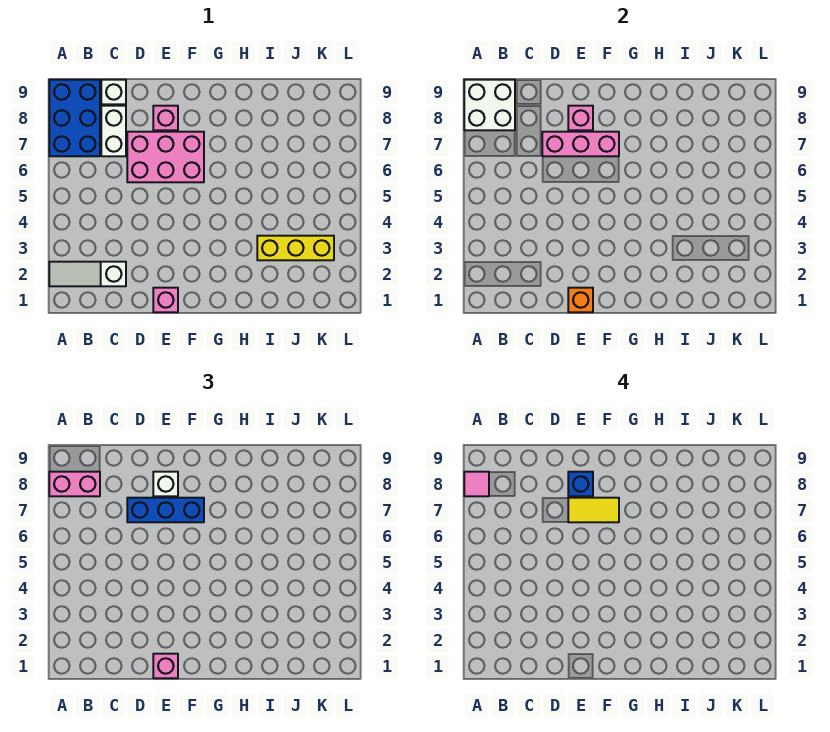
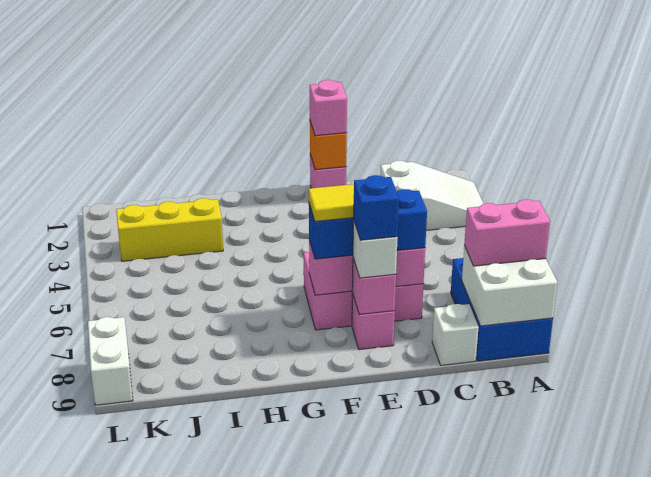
white 1x3 slope [49,262,126,286] -> white 2x3 slope [380,160,484,230]
pink 1x1 tile [464,472,489,496] -> none
white 1x2 brick [101,106,126,156] -> white 1x2 brick moved to [88,317,133,405]

